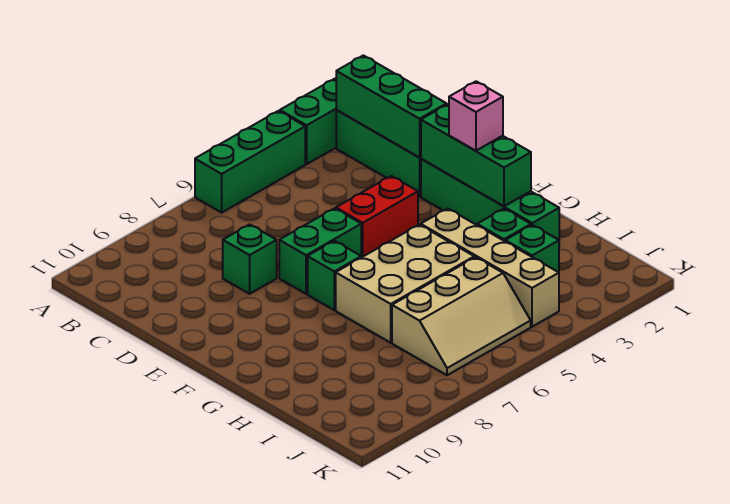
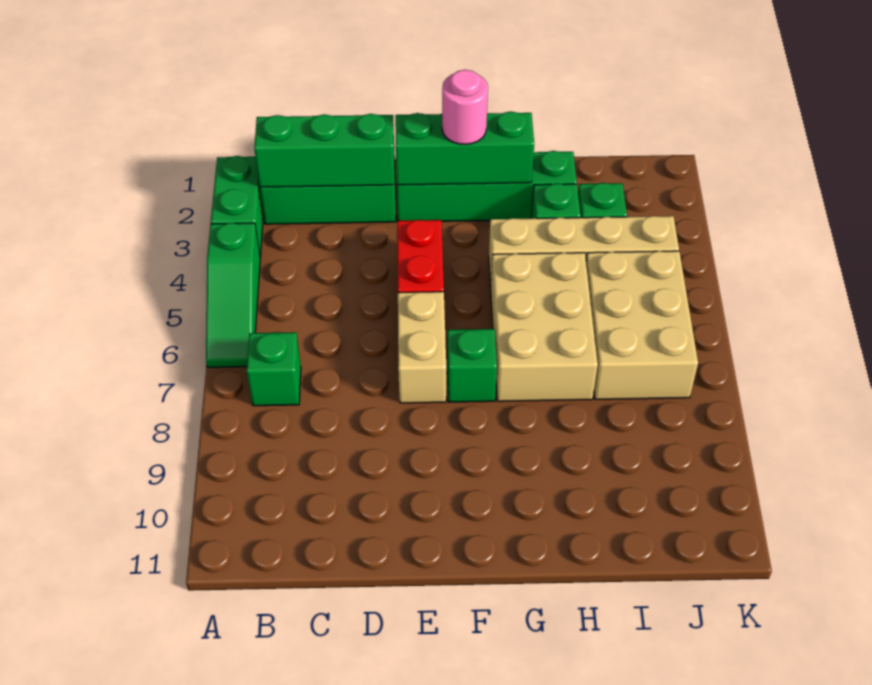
green 1x3 brick [195,111,305,213] -> green 1x3 slope [206,223,260,367]
green 1x1 brick [223,224,277,294] -> green 1x1 brick moved to [247,332,301,406]
green 1x2 brick [279,208,361,294] -> tan 1x2 brick [398,292,446,403]
pink 1x1 brick [449,81,503,151] -> pink 1x1 round brick [442,70,488,144]
tan 2x3 slope [392,257,531,375] -> tan 2x3 brick [586,251,698,399]

